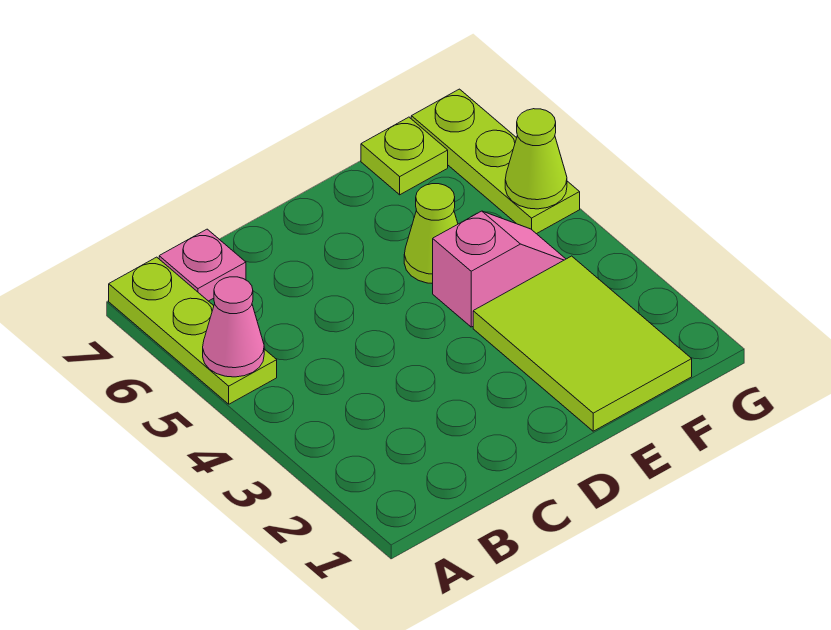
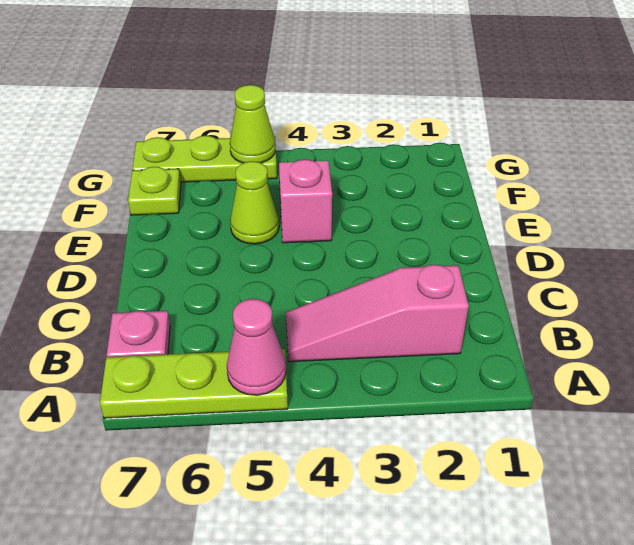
none -> pink 1x3 slope [286,265,469,362]
lime 2x3 tile [473,256,692,431] -> none

